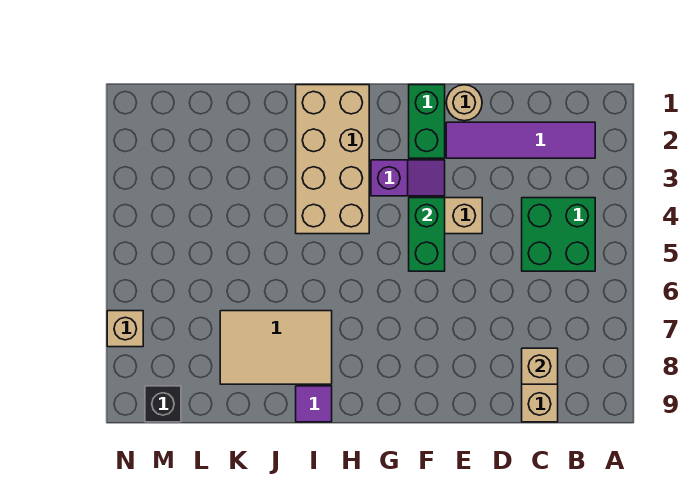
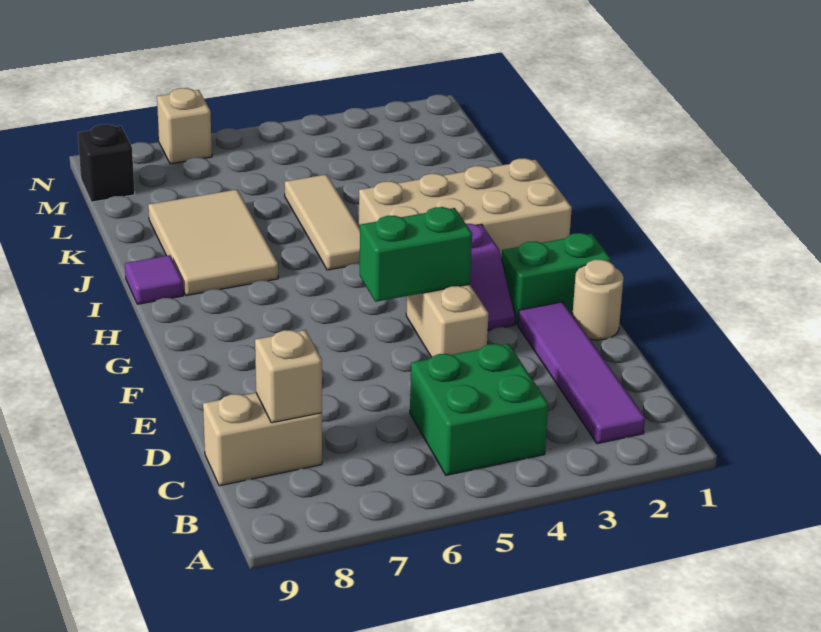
none -> tan 1x3 tile [285,174,360,270]

